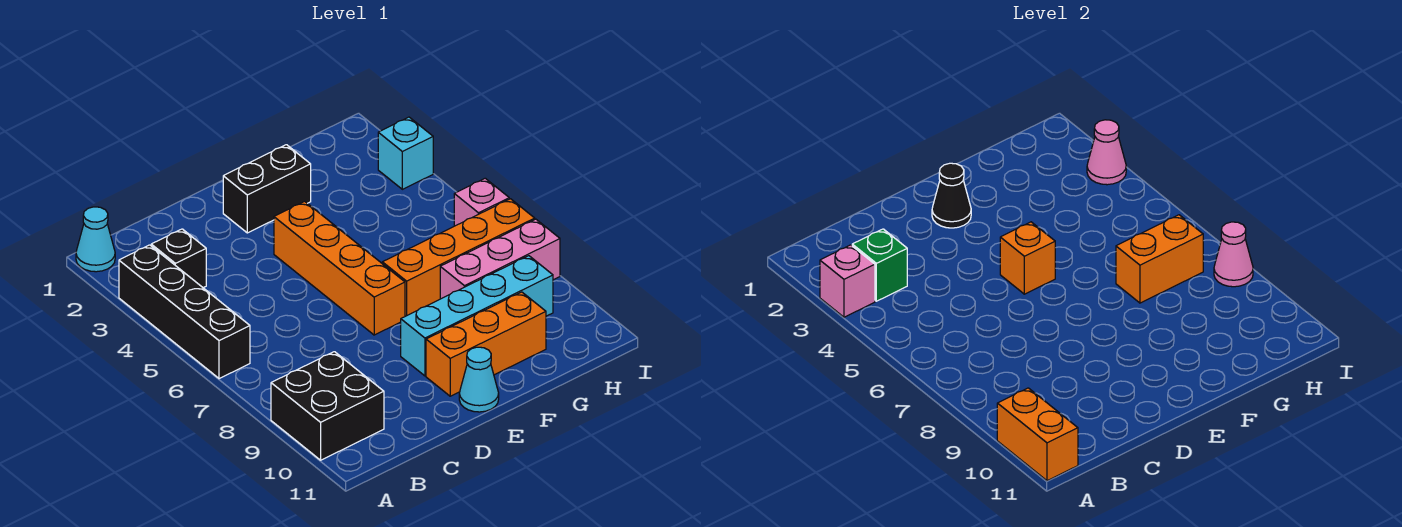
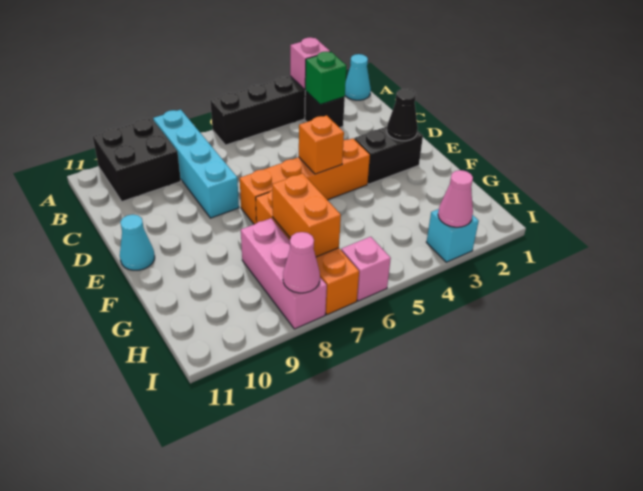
orange 1x2 brick [997,388,1078,481] -> none
black 1x2 brick [223,145,311,233] -> black 1x2 brick turned to [354,126,423,184]
cyan 1x4 brick [401,256,553,376] -> cyan 1x4 brick moved to [153,110,239,218]
orange 1x3 brick [426,292,546,396] -> none

